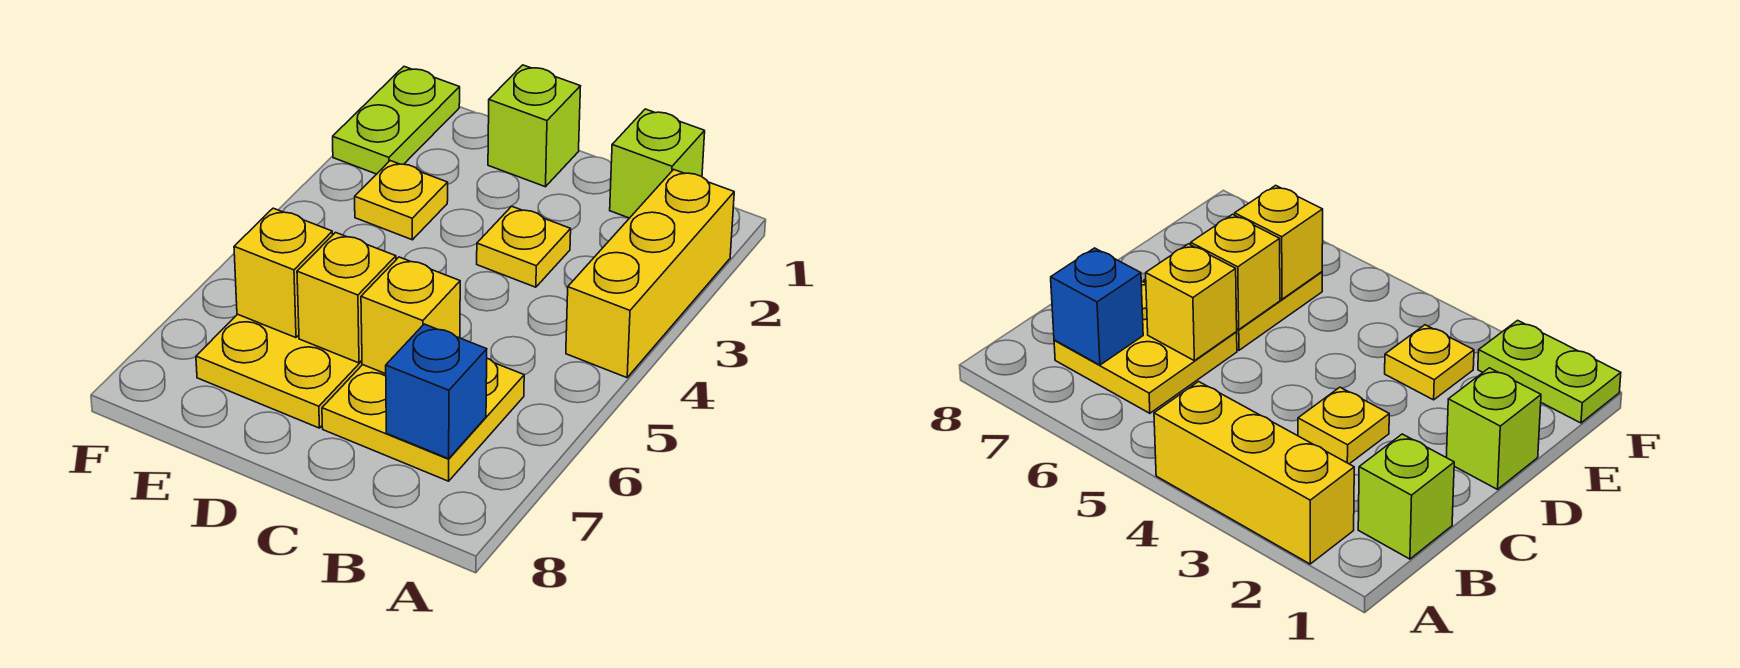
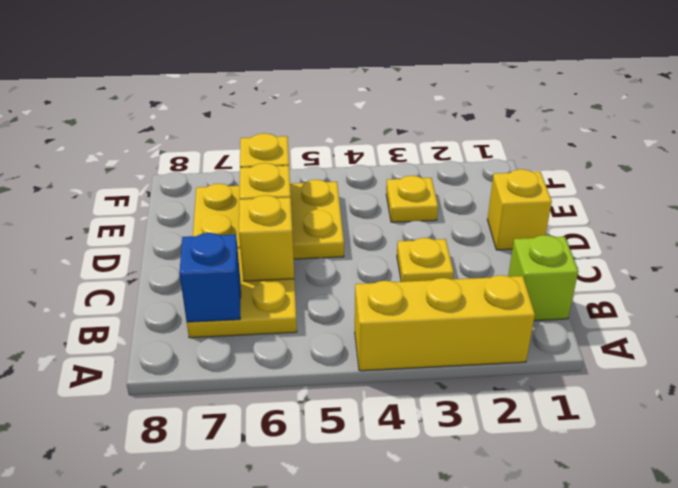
lime 1x1 brick [488,65,581,187] -> yellow 1x1 brick [487,169,552,250]
yellow 2x2 plate [196,314,362,428] -> yellow 2x3 plate [193,180,344,259]
lime 1x2 plate [333,67,460,174] -> none

